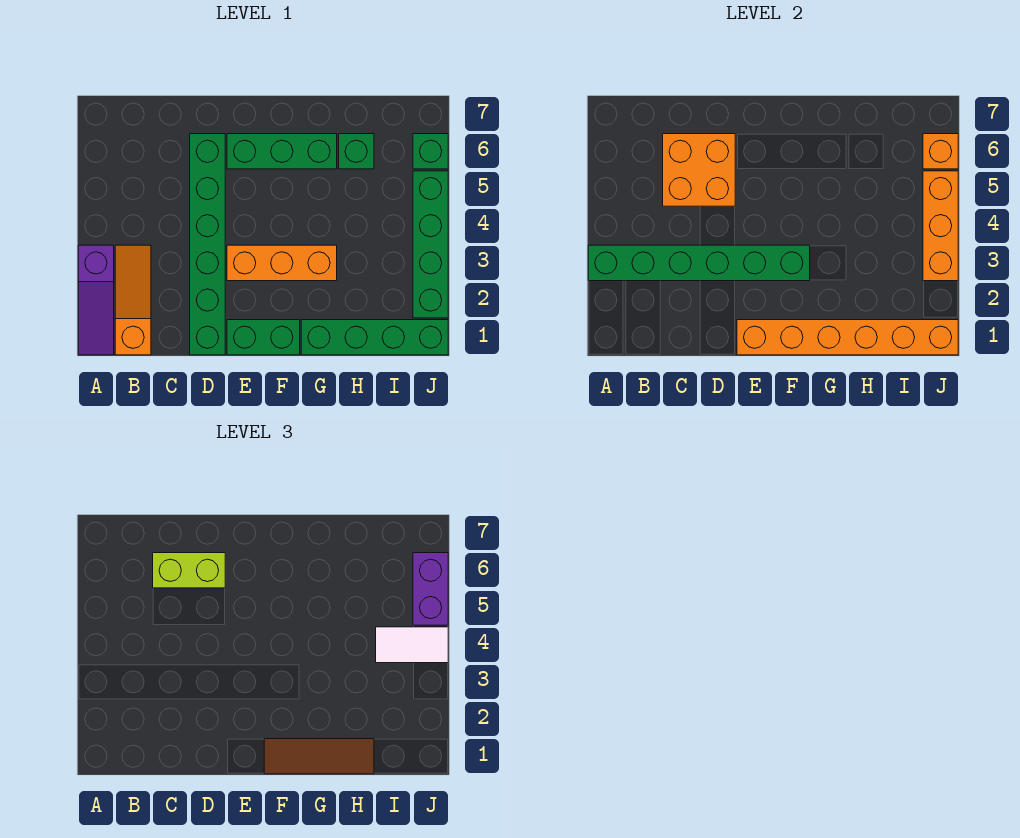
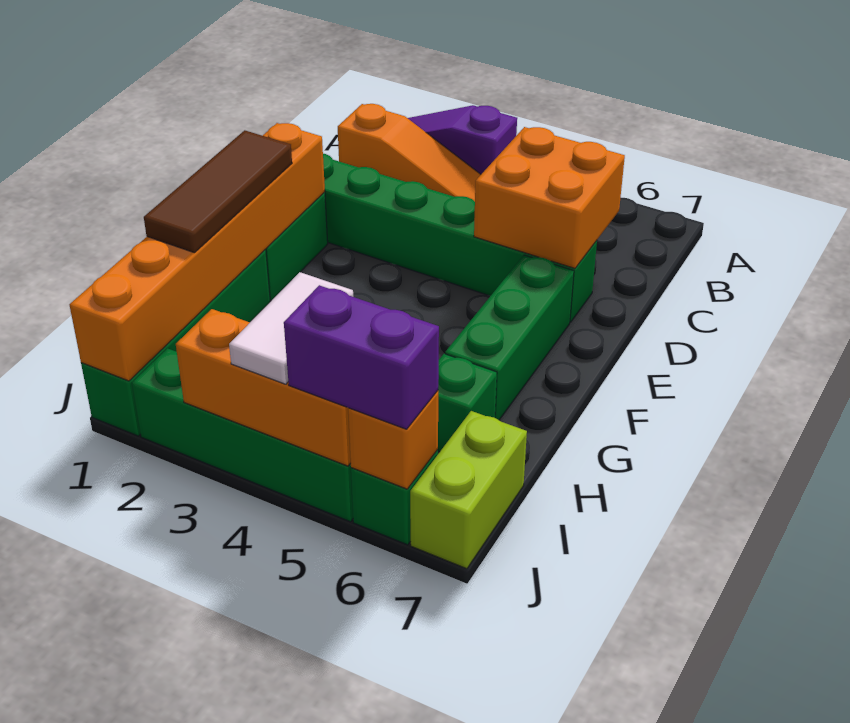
green 1x6 brick [588,245,810,281] -> none
lime 1x2 brick [153,553,225,588] -> lime 1x2 brick moved to [410,411,527,569]
orange 1x3 brick [227,245,337,281] -> none

